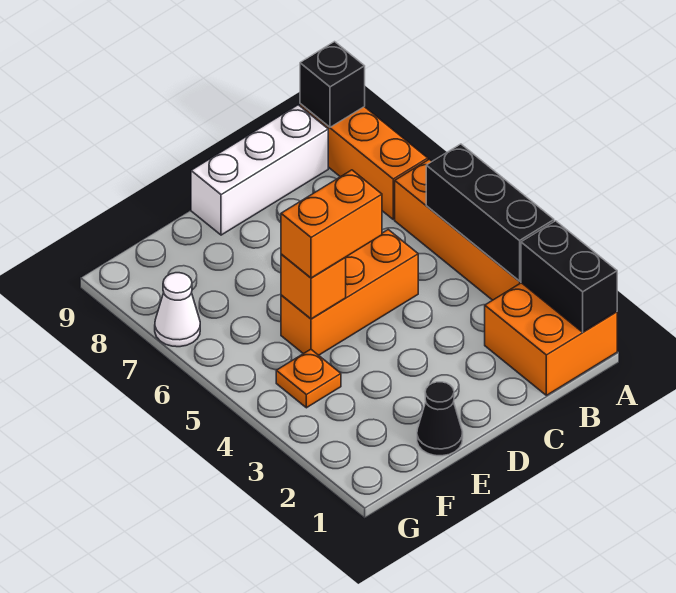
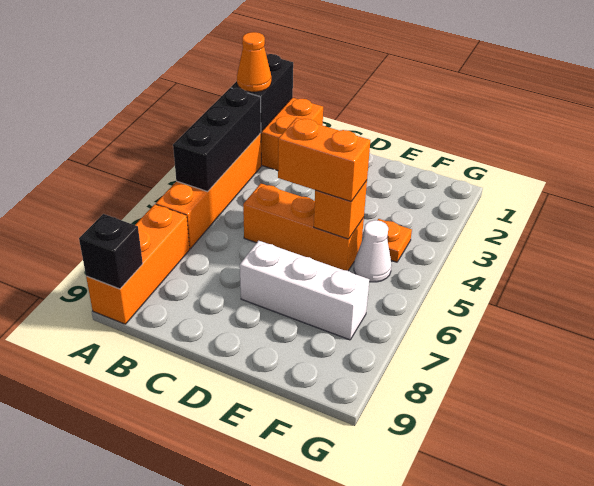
none -> orange 1x1 cone [237,32,271,92]
white 1x3 brick [191,105,328,235] -> white 1x3 brick moved to [240,241,369,340]
black 1x1 cone [417,382,463,456] -> none
white 1x1 cone [155,273,200,347] -> white 1x1 cone moved to [354,220,392,282]

